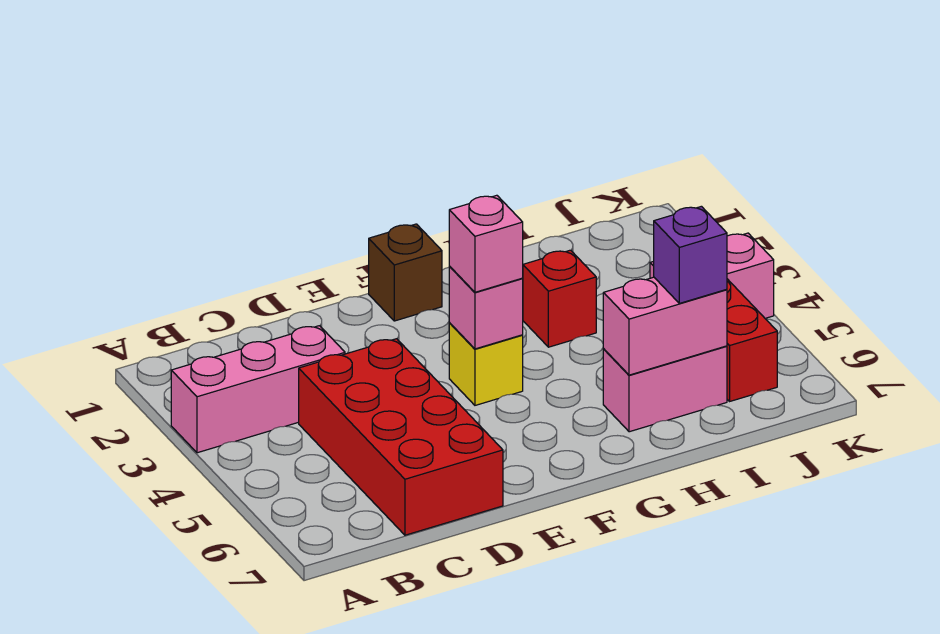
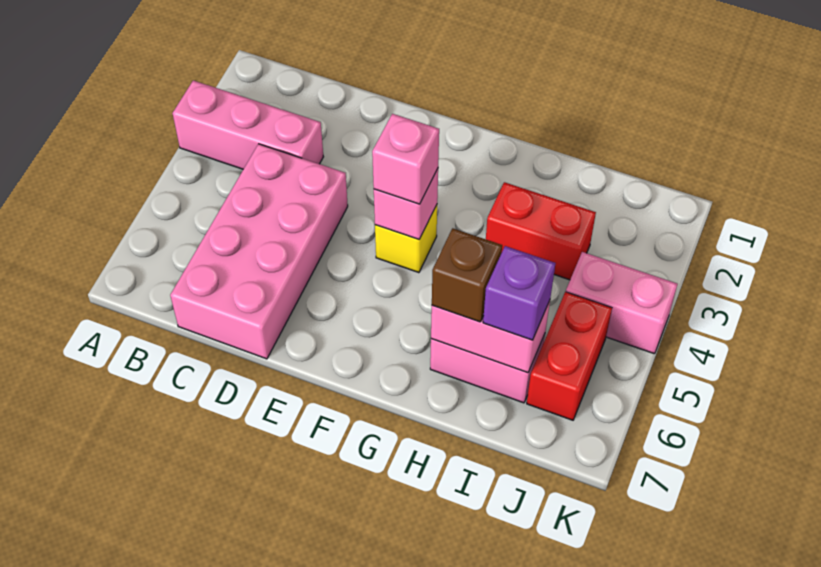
red 2x4 brick [299,339,503,535] -> pink 2x4 brick [170,144,348,359]
brown 1x1 brick [369,224,442,321] -> brown 1x1 brick moved to [432,228,502,322]
red 1x1 brick [523,250,596,347] -> red 1x2 brick [486,182,596,280]

